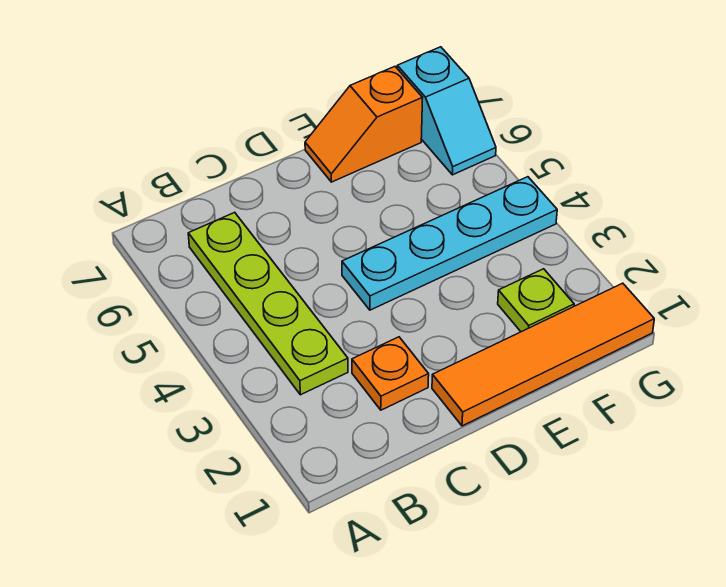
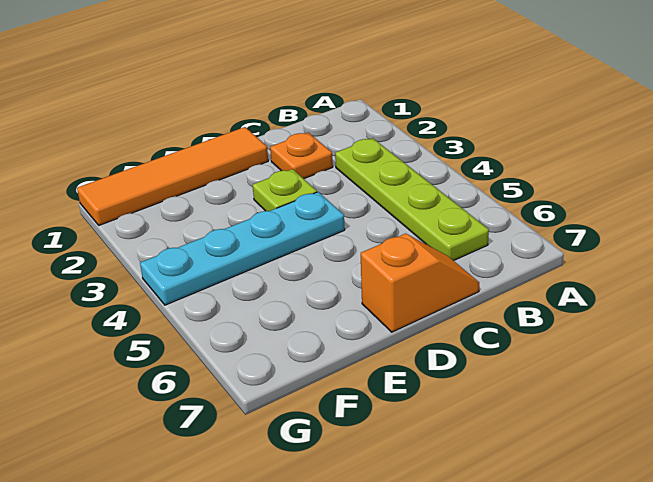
orange 1x2 slope [305,67,422,182] -> orange 1x2 slope moved to [361,234,479,332]
lime 1x1 plate [498,269,574,332] -> lime 1x1 plate moved to [253,169,317,211]
cyan 1x2 slope [397,47,496,175] -> none

